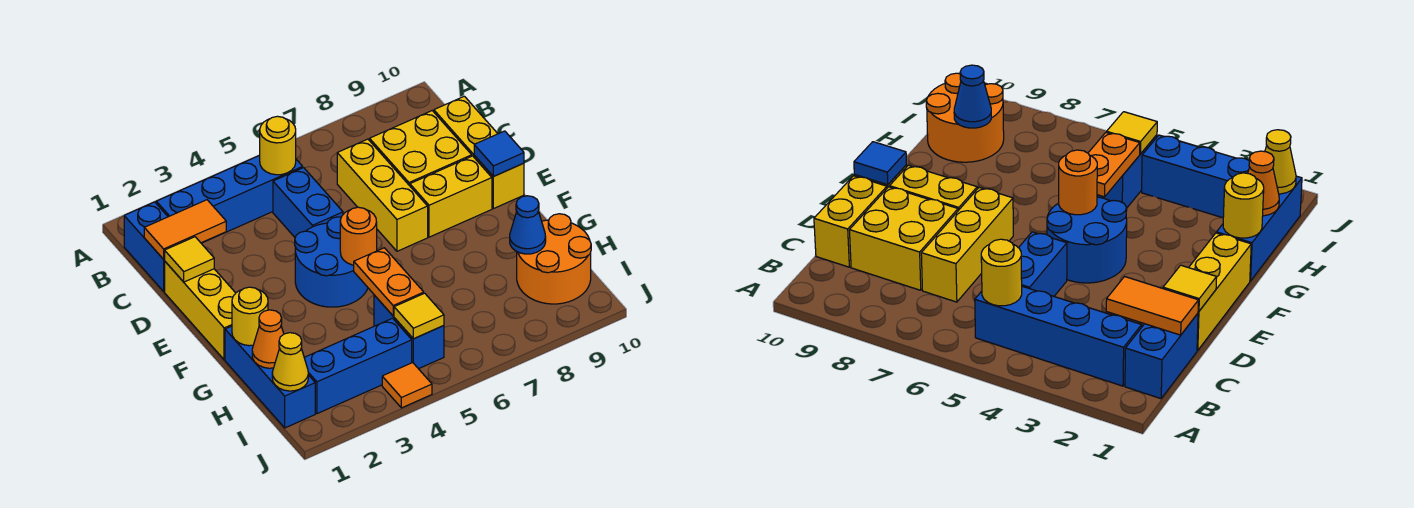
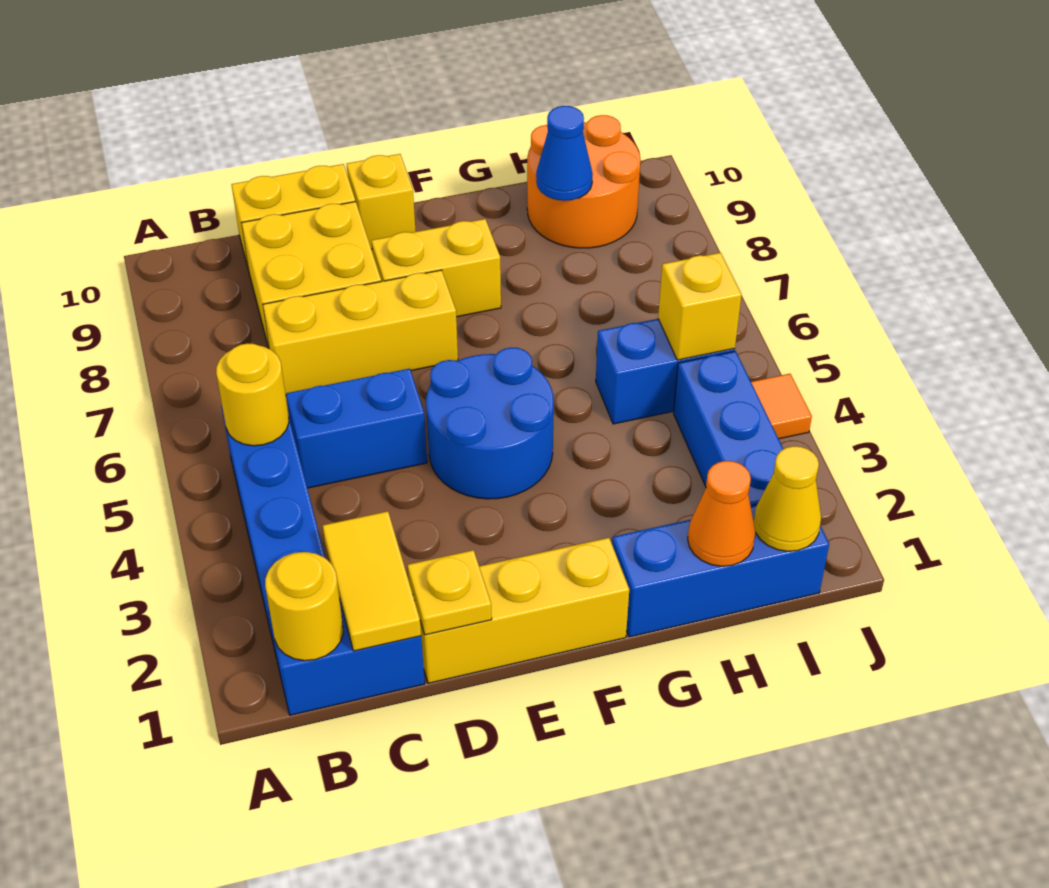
orange 1x2 tile [144,200,226,259] -> yellow 1x2 tile [323,511,421,651]
yellow 1x1 tile [165,237,214,282] -> yellow 1x1 plate [408,550,492,635]
yellow 1x2 brick [410,156,492,237] -> yellow 1x2 brick turned to [371,219,501,317]
blue 1x1 tile [474,131,524,177] -> none
orange 1x1 round brick [340,207,377,265] -> none
yellow 1x1 round brick [232,287,268,346] -> yellow 1x1 round brick moved to [265,552,343,661]
orange 1x2 plate [354,248,424,316] -> none
yellow 1x1 tile [394,293,444,339] -> yellow 1x1 brick [658,253,742,360]

